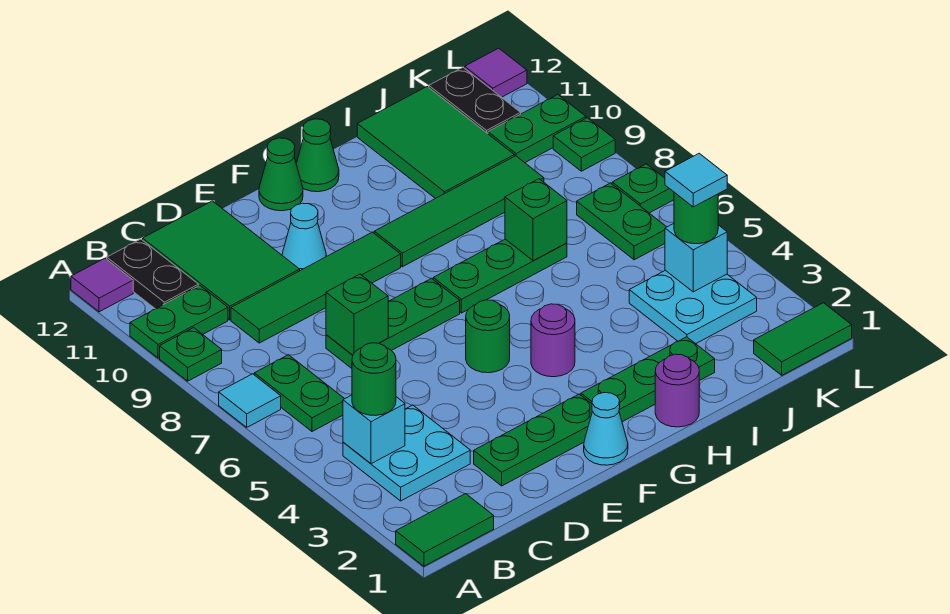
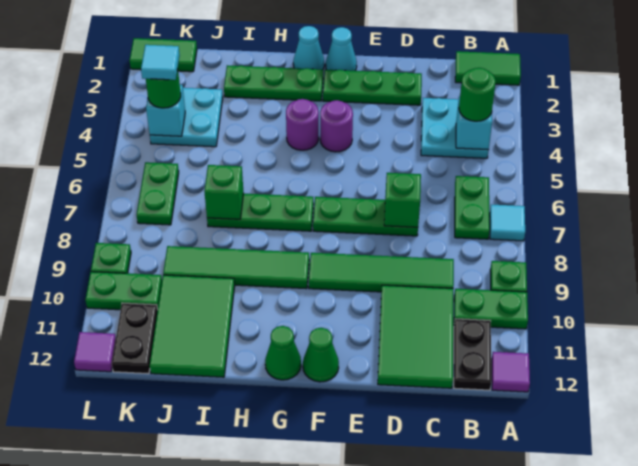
cyan 1x1 cone [282,203,326,271] -> cyan 1x1 cone moved to [293,26,324,69]
green 1x1 round brick [466,300,510,373] -> none
purple 1x1 round brick [655,354,699,427] -> purple 1x1 round brick moved to [320,100,353,152]
green 1x1 plate [612,164,674,213] -> none

